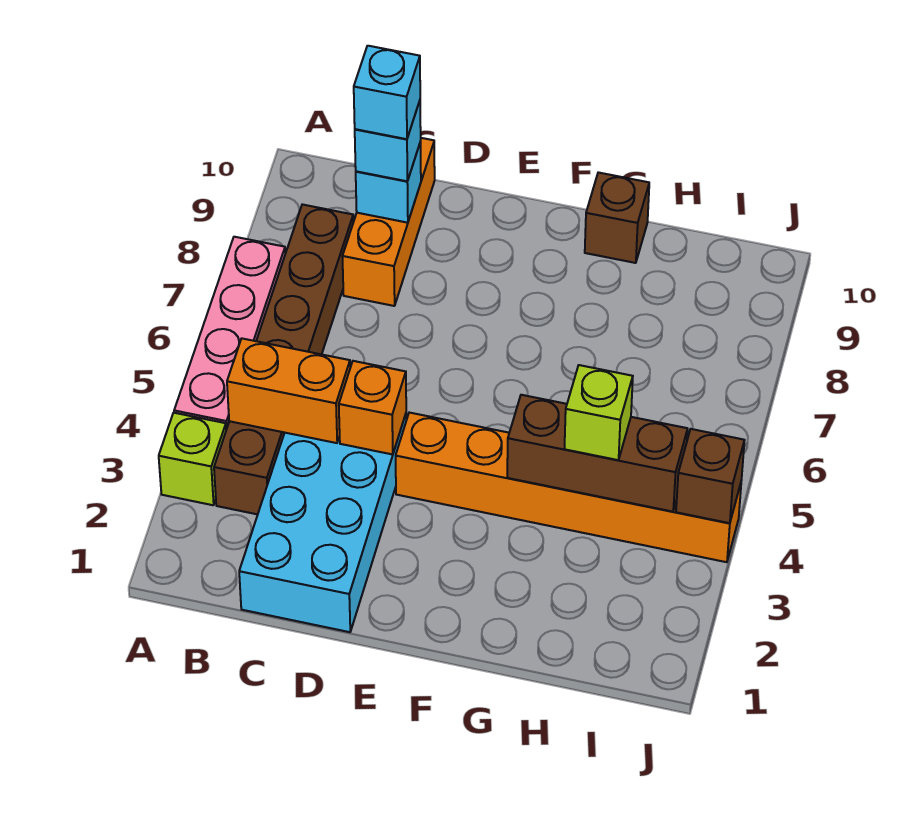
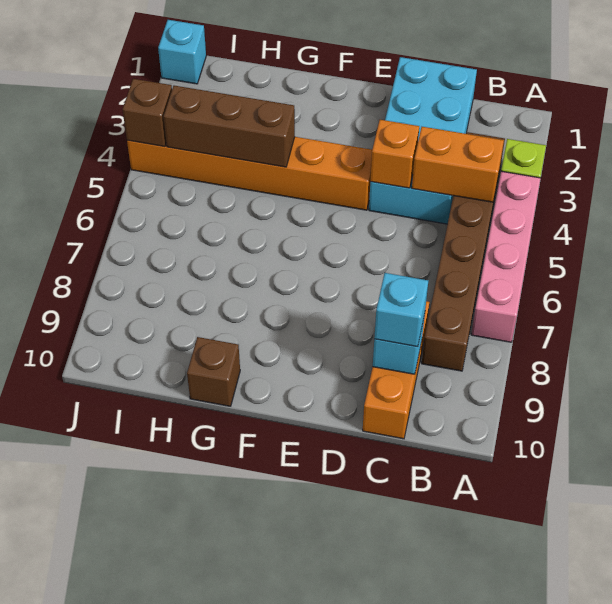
cyan 1x1 brick [354,46,420,139] -> cyan 1x1 brick moved to [158,20,206,84]
lime 1x1 brick [565,365,633,460] -> none

